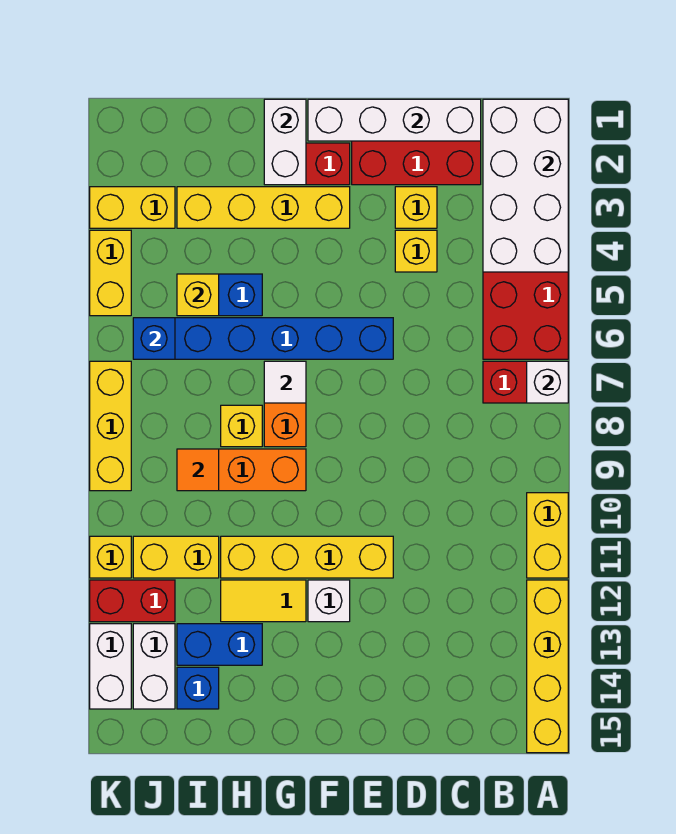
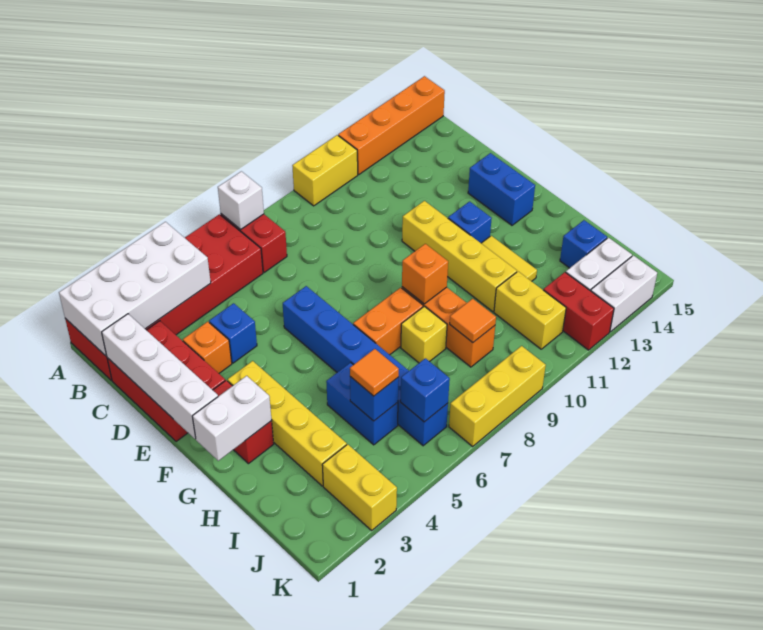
yellow 1x4 brick [527,580,568,753] -> orange 1x4 brick [338,76,445,174]
yellow 1x1 brick [395,187,437,228] -> orange 1x1 brick [183,322,232,373]
yellow 1x1 brick [395,230,437,272] -> blue 1x1 brick [209,303,257,363]
white 1x1 brick [308,580,350,622] -> blue 1x1 brick [448,202,492,243]
white 1x1 tile [264,361,306,403] -> none
none -> orange 1x1 brick [402,244,448,304]
blue 1x2 brick [177,624,262,665] -> blue 1x2 brick moved to [468,153,535,225]
yellow 1x1 brick [177,274,219,316] -> blue 1x1 brick [350,377,399,421]
none -> orange 1x1 tile [350,349,399,396]
yellow 1x2 brick [90,230,131,316] -> none
yellow 1x1 brick [90,536,131,578] -> none

